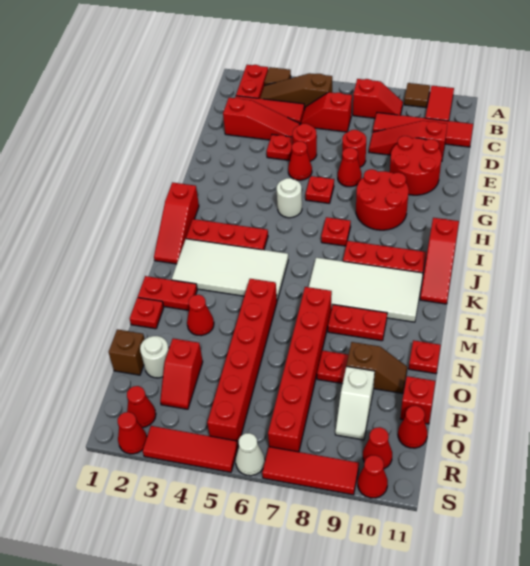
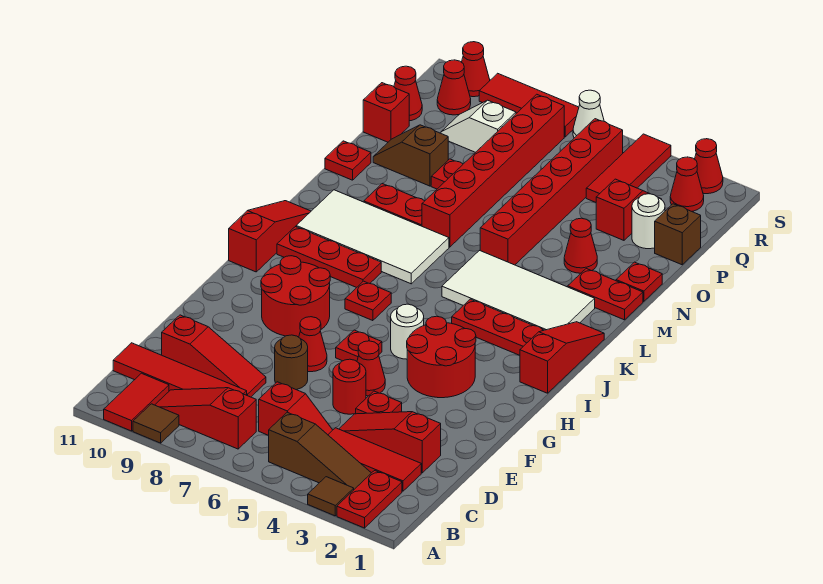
red 1x2 slope [353,79,403,118] -> red 1x3 slope [155,388,256,449]
red 1x1 round brick [342,130,366,167] -> brown 1x1 round brick [275,335,308,390]
red 2x2 round brick [390,136,442,195] -> red 2x2 round brick moved to [407,316,476,398]
white 1x2 slope [335,366,375,440] -> white 1x2 slope turned to [441,100,516,152]
red 1x3 tile [143,426,238,472] -> red 1x3 tile turned to [586,134,671,202]

